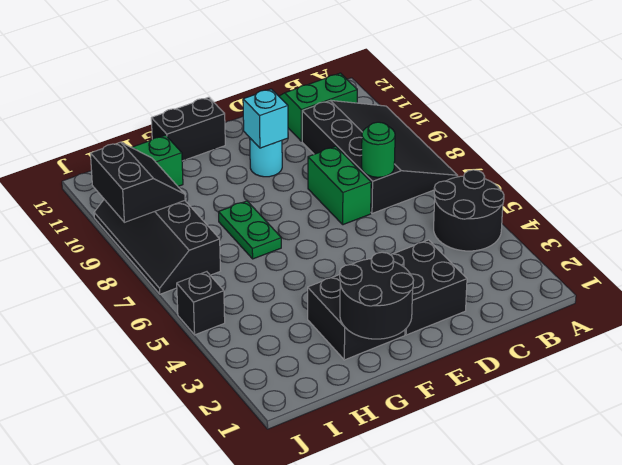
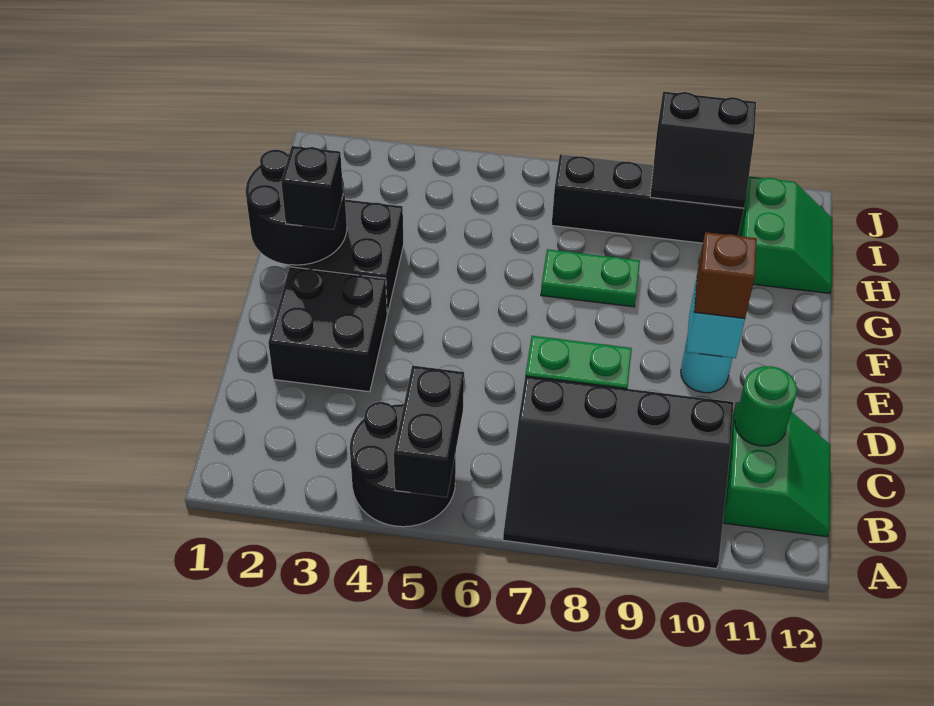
green 1x1 round brick [361,122,395,177] -> green 1x1 round brick moved to [735,366,797,446]
none -> brown 1x1 brick [694,232,757,319]
black 1x2 brick [151,97,225,161] -> black 1x2 brick moved to [394,366,464,497]
black 1x1 brick [177,272,225,335] -> black 1x1 brick moved to [281,146,343,230]

